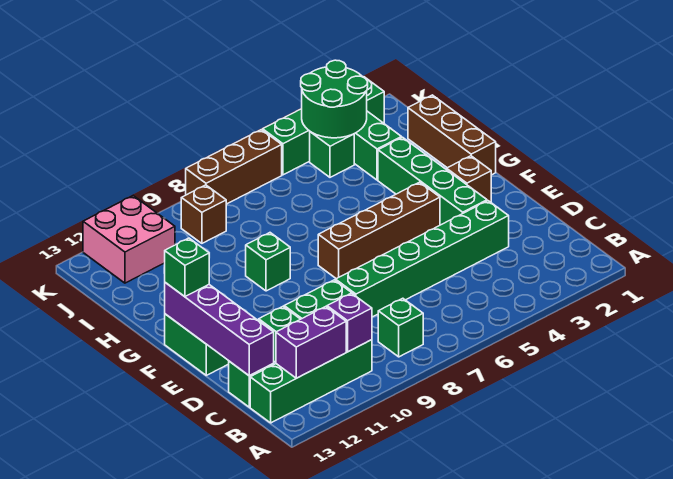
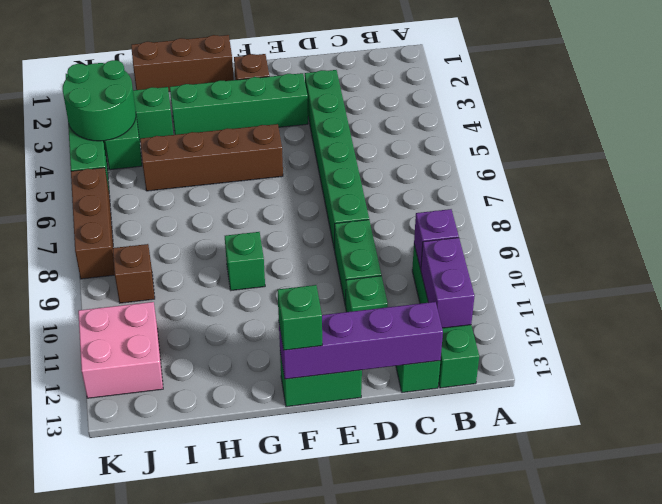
green 1x1 brick [378,298,423,357] -> none
brown 1x4 brick [318,182,440,279] -> brown 1x4 brick turned to [140,124,283,191]

